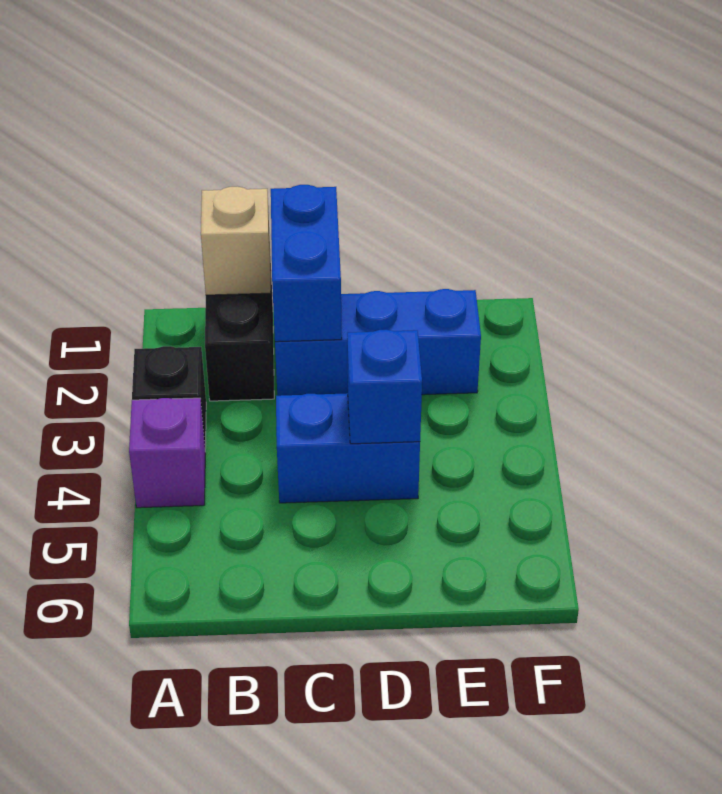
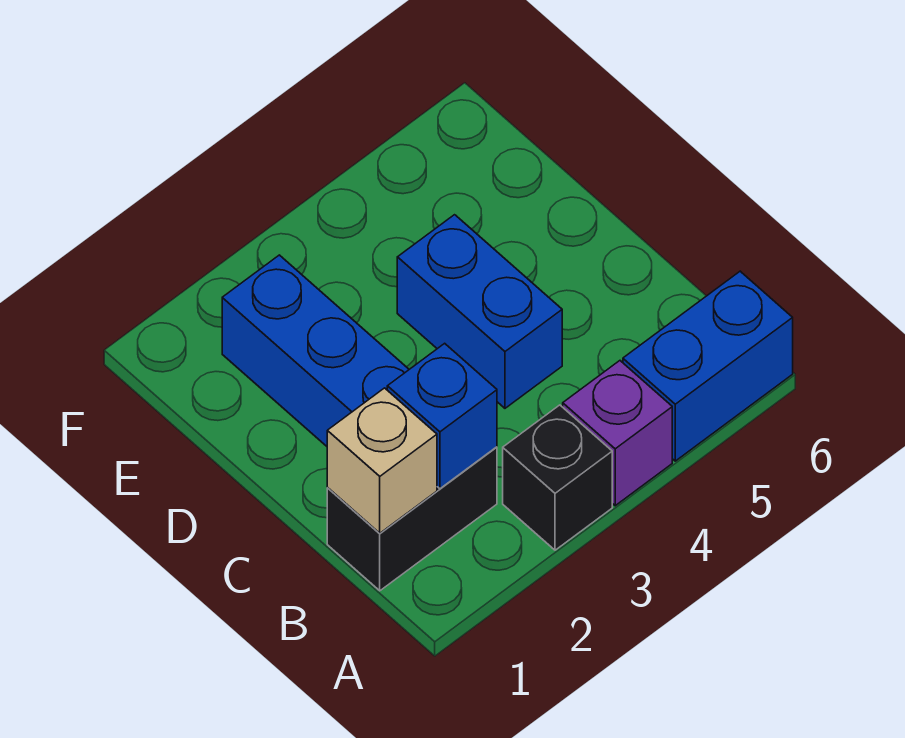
blue 1x2 brick [271,185,342,342] -> blue 1x2 brick moved to [623,271,793,461]
blue 1x1 brick [347,330,422,444] -> blue 1x1 brick moved to [387,343,497,489]

